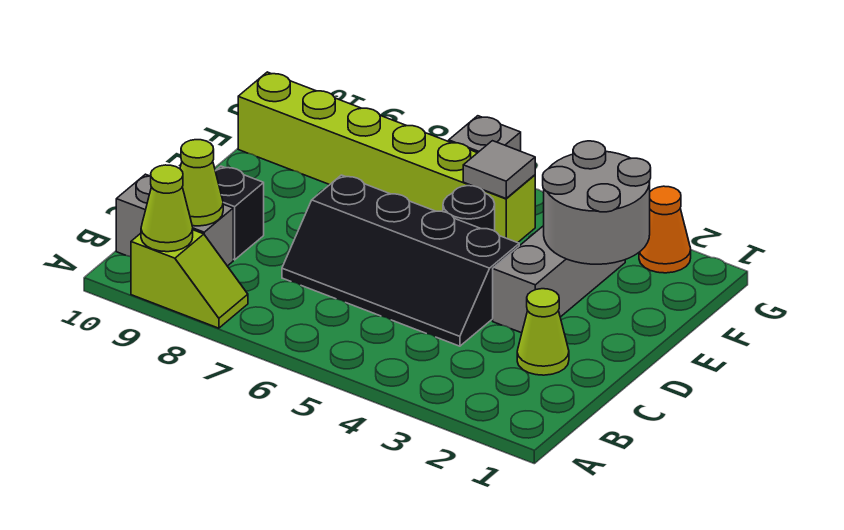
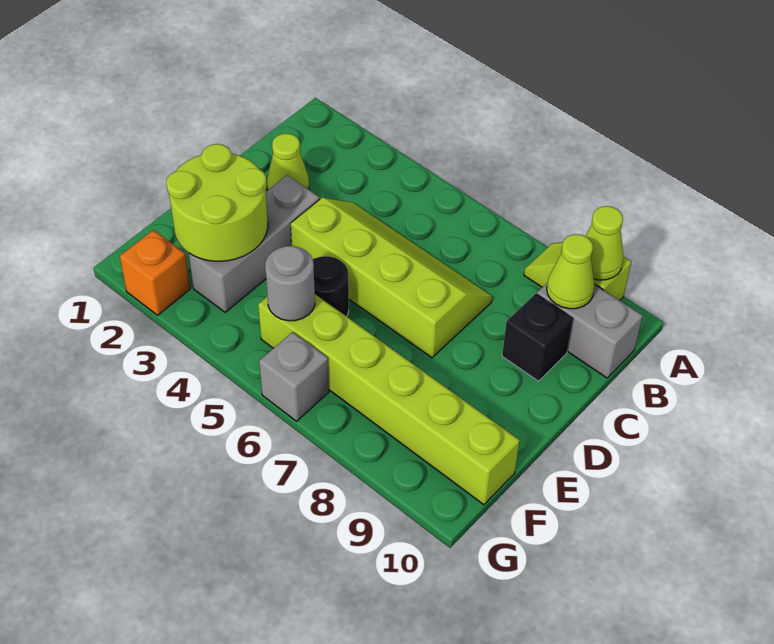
black 2x4 slope [282,175,519,346] -> lime 2x4 slope [291,198,492,358]
grey 2x2 round brick [543,141,651,264] -> lime 2x2 round brick [166,144,268,261]
grey 1x1 tile [463,141,535,198] -> grey 1x1 round brick [265,246,315,321]
orange 1x1 cone [639,186,691,273] -> orange 1x1 brick [120,230,190,315]

